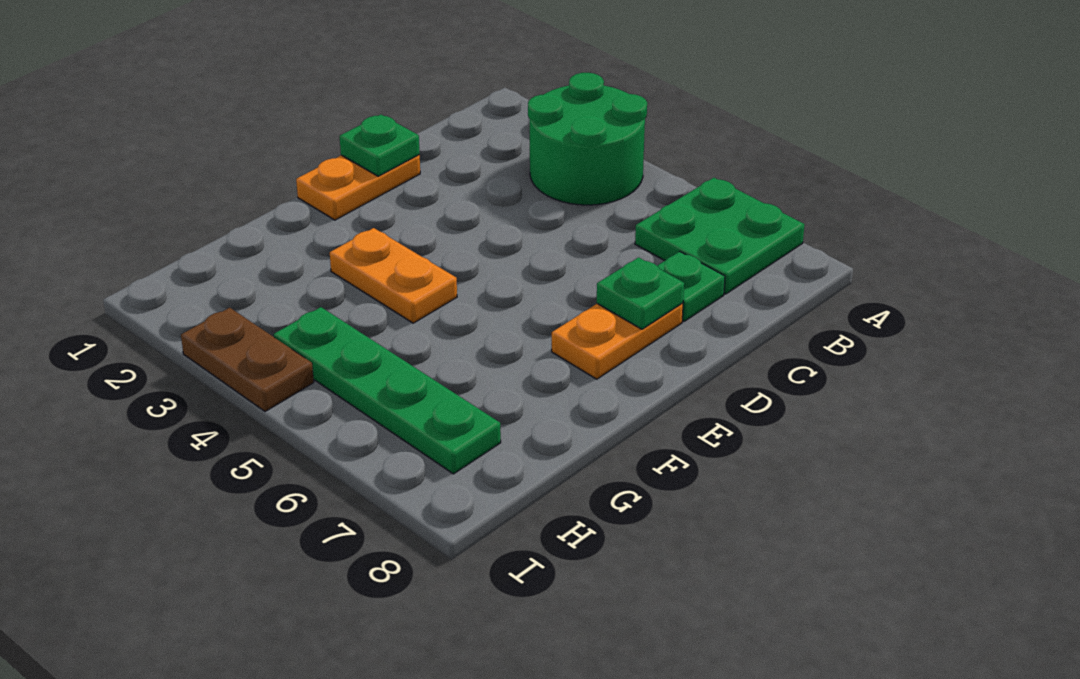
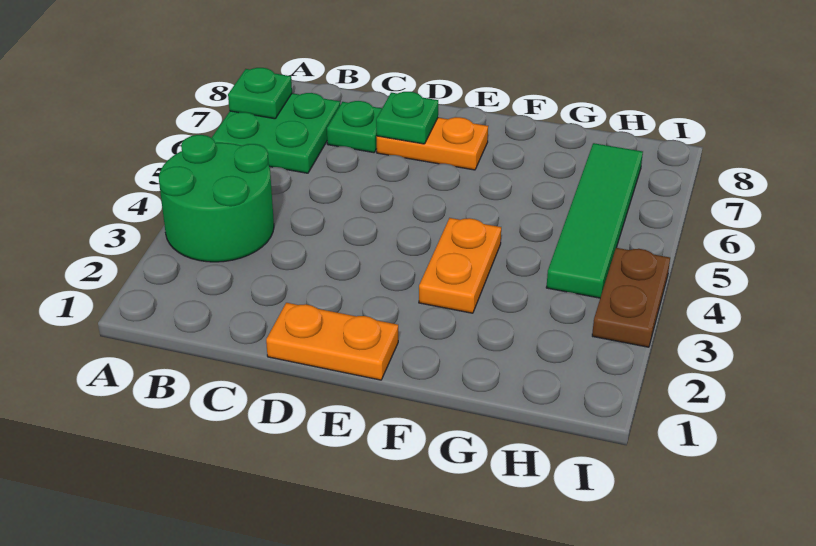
green 1x1 plate [340,115,420,176] -> green 1x1 plate moved to [228,68,292,119]
green 1x4 plate [274,307,501,474] -> green 1x4 tile [546,143,643,298]

